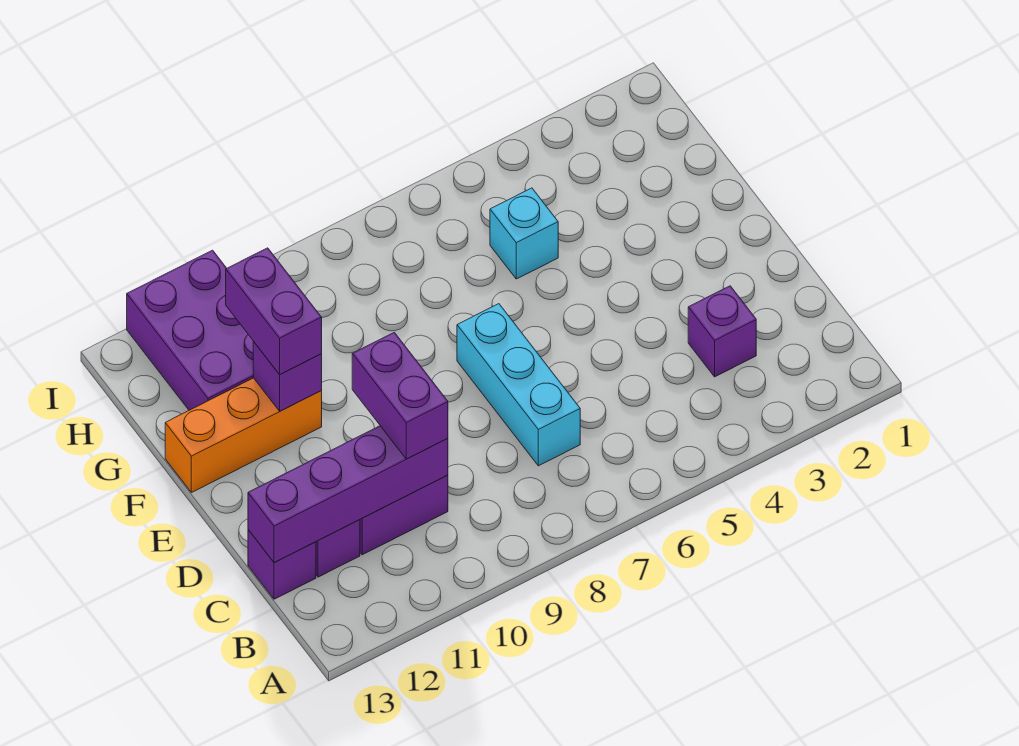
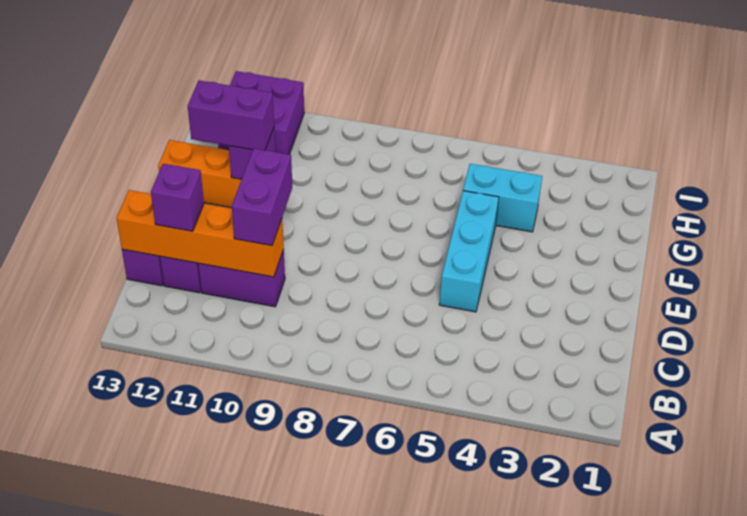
purple 1x1 brick [688,286,756,377] -> purple 1x1 brick moved to [151,164,204,231]
cyan 1x3 brick [457,304,580,466] -> cyan 1x3 brick moved to [439,191,499,312]
purple 1x4 brick [248,426,448,562] -> orange 1x4 brick [117,190,284,277]
purple 1x2 brick [226,248,322,375] -> purple 1x2 brick turned to [188,81,274,150]
cyan 1x1 brick [490,188,558,279] -> cyan 1x2 brick [463,164,542,232]
purple 2x3 brick [127,250,254,410] -> purple 2x2 brick [218,71,304,154]

